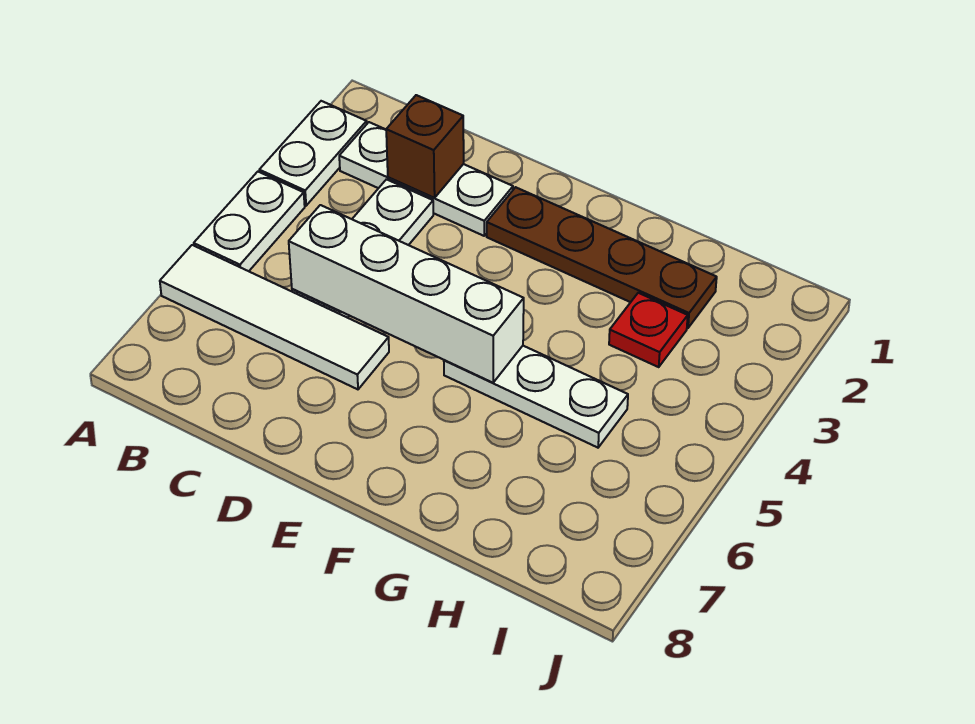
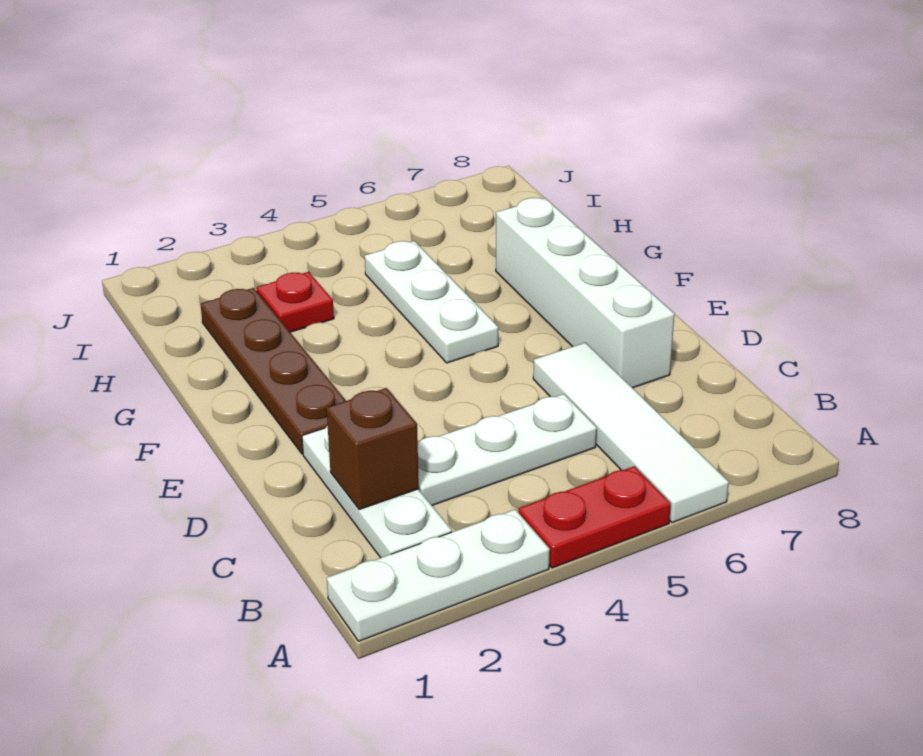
white 1x2 plate [259,101,367,206] -> white 1x3 plate [327,509,550,641]
white 1x2 plate [194,172,305,271] -> red 1x2 plate [518,466,671,568]
white 1x4 brick [289,205,524,383] -> white 1x4 brick moved to [496,198,674,388]

